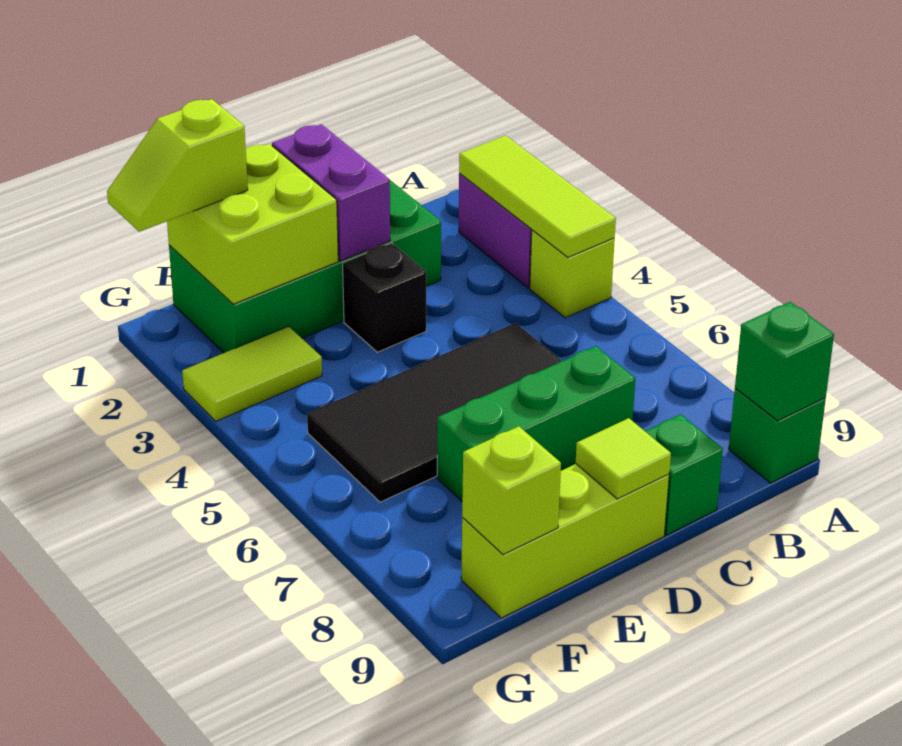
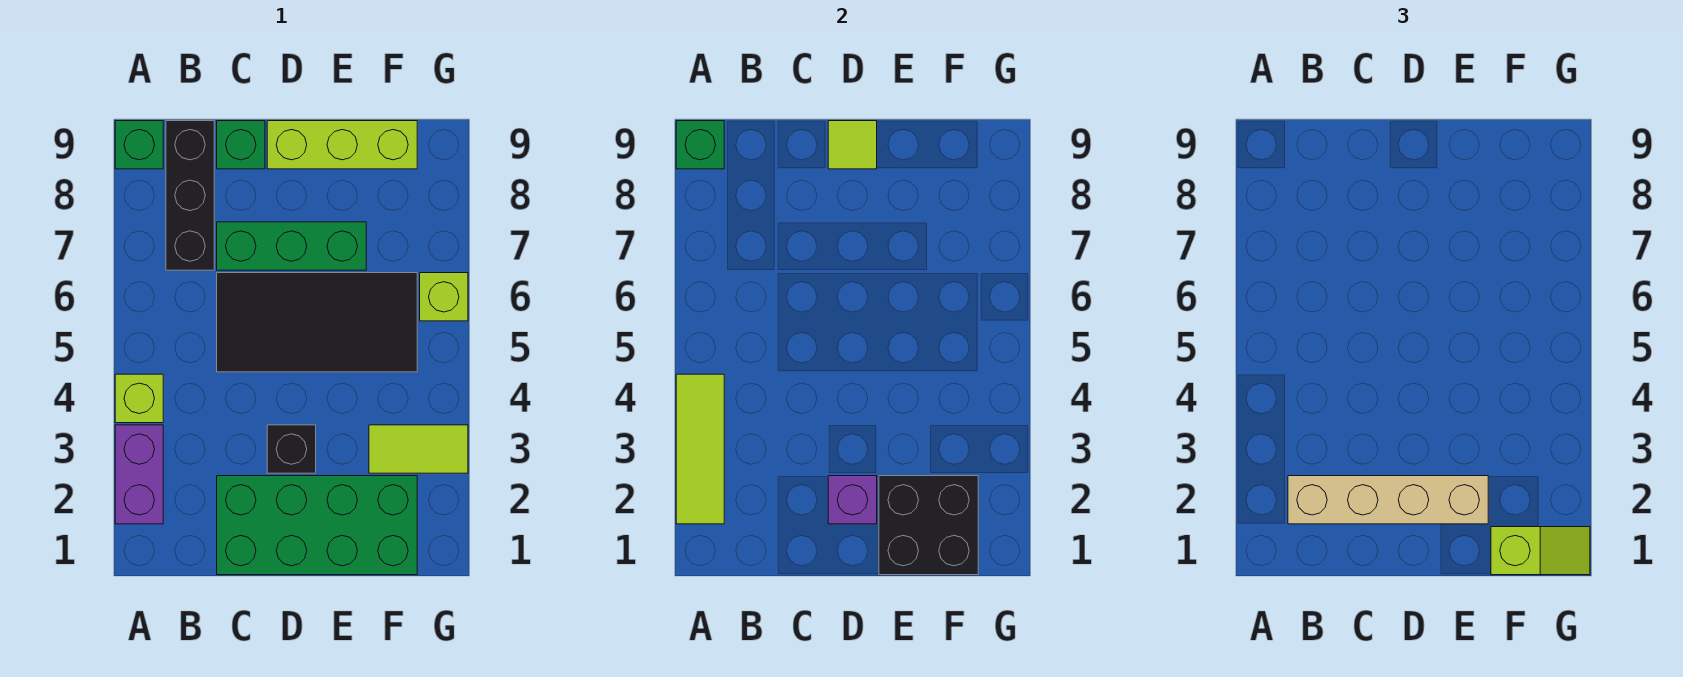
none -> tan 1x4 brick [1288,476,1488,524]
none -> black 1x3 brick [166,121,214,270]
purple 1x2 brick [272,124,390,261] -> purple 1x1 brick [828,476,877,524]
lime 2x2 brick [167,144,338,304] -> black 2x2 brick [879,476,978,575]
lime 1x1 brick [462,426,561,555] -> lime 1x1 brick moved to [420,273,468,321]

